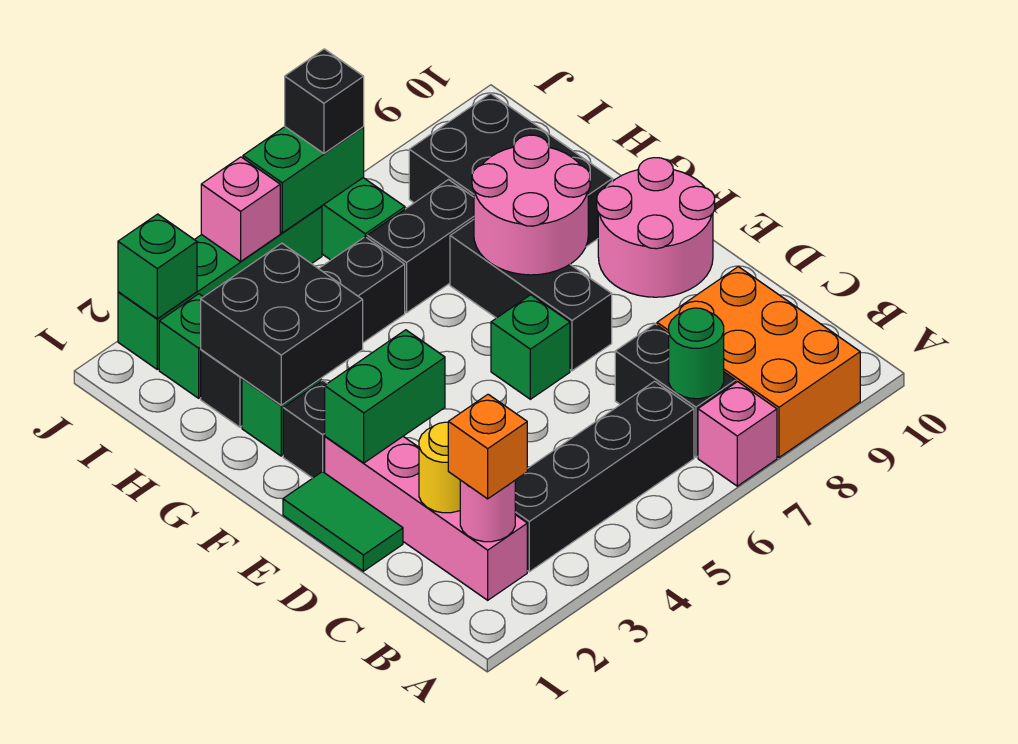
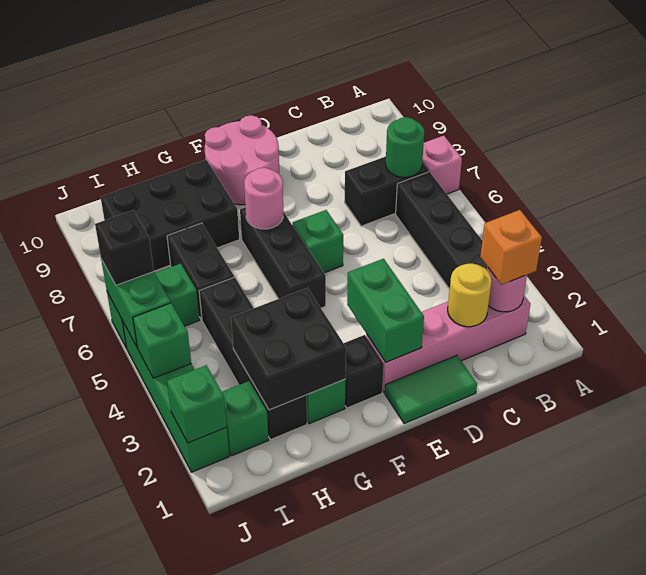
orange 2x3 brick [657,267,860,457] -> none
black 1x3 brick [450,219,612,371] -> black 1x3 brick turned to [240,207,326,308]
pink 2x2 round brick [472,135,590,275] -> pink 1x1 round brick [244,168,283,229]
pink 1x1 brick [201,157,280,261] -> green 1x1 brick [133,303,191,378]

